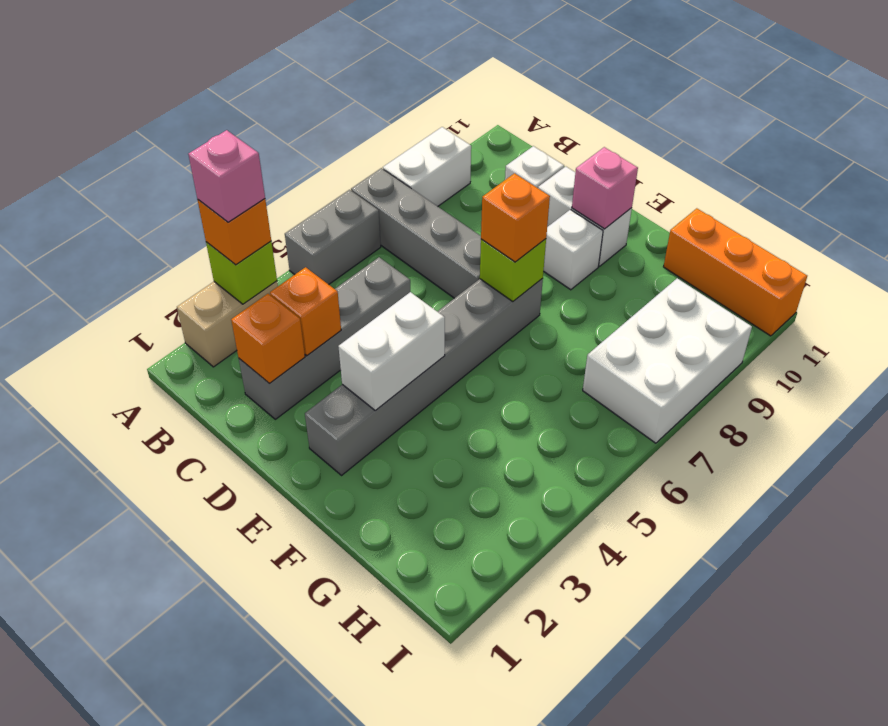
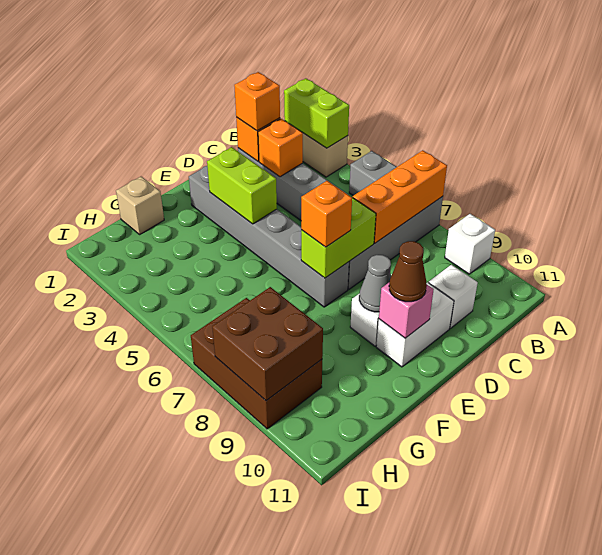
lime 1x1 brick [206,241,277,304] -> lime 1x2 brick [284,78,349,148]
orange 1x1 brick [198,199,271,265] -> orange 1x1 brick moved to [234,72,280,131]
pink 1x1 brick [188,130,265,222] -> none
white 1x2 brick [383,127,471,206] -> white 1x1 brick [445,214,495,274]
white 1x2 brick [338,292,445,411] -> lime 1x2 brick [207,147,277,224]
lime 1x1 brick [480,239,546,301] -> lime 1x2 brick [301,198,376,278]
none -> grey 1x1 cone [359,255,391,312]
none -> brown 1x1 cone [389,241,427,302]
none -> tan 1x1 brick [116,177,164,234]
orange 1x3 brick [664,208,807,336] -> orange 1x3 brick moved to [353,150,447,243]
white 2x3 brick [583,278,752,443] -> brown 2x3 brick [191,298,322,429]
none -> brown 2x2 brick [212,287,323,401]

